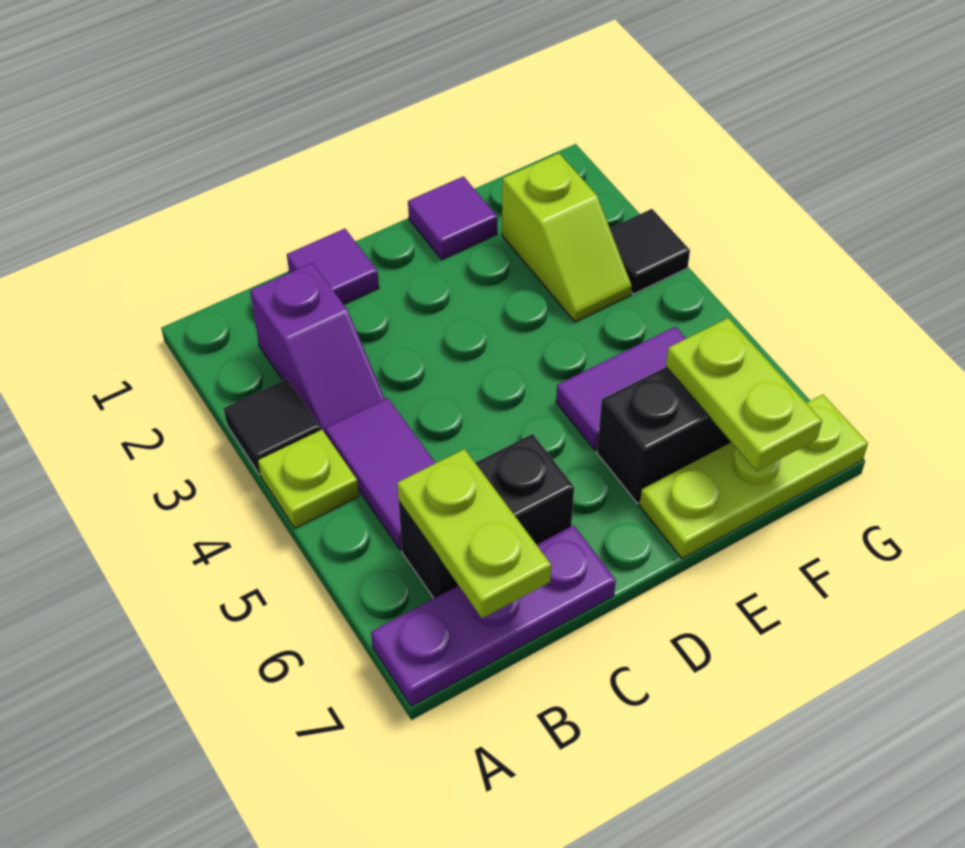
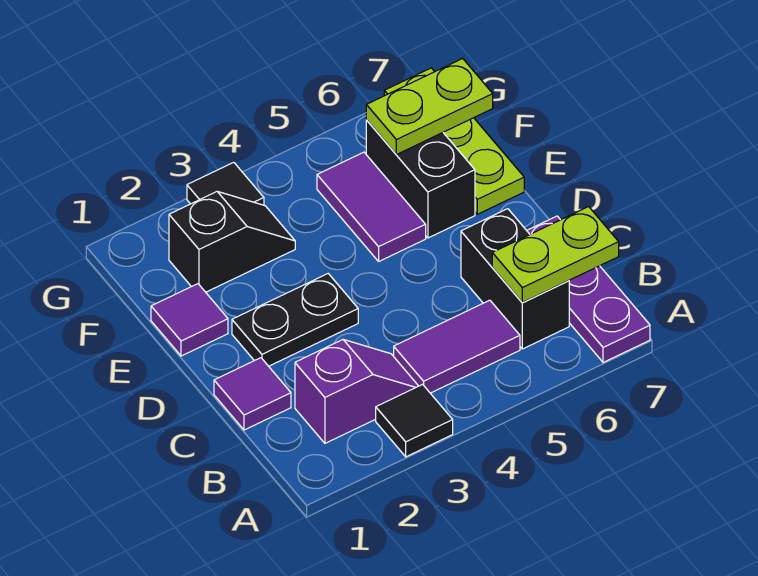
lime 1x1 plate [258,430,359,528] -> none
none -> black 1x2 plate [232,274,358,366]
lime 1x2 slope [502,153,632,322] -> black 1x2 slope [169,192,295,292]

